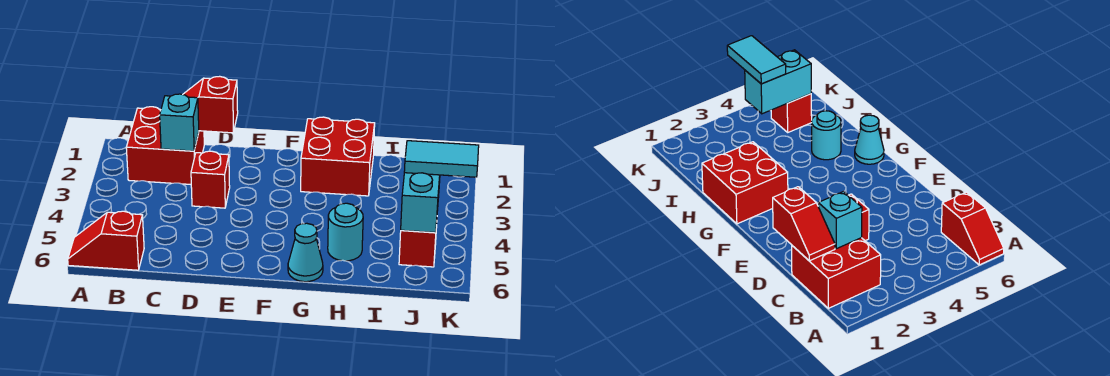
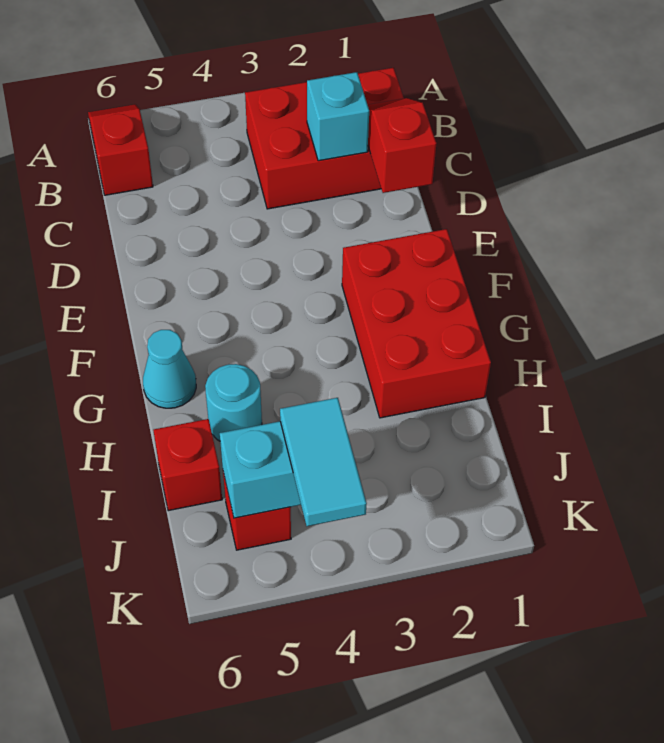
red 2x2 brick [126,107,204,184] -> red 2x3 brick [245,68,404,209]
red 1x1 brick [191,151,230,208] -> red 1x1 brick moved to [153,419,222,511]
red 2x2 brick [301,117,375,196] -> red 2x3 brick [342,229,491,418]

